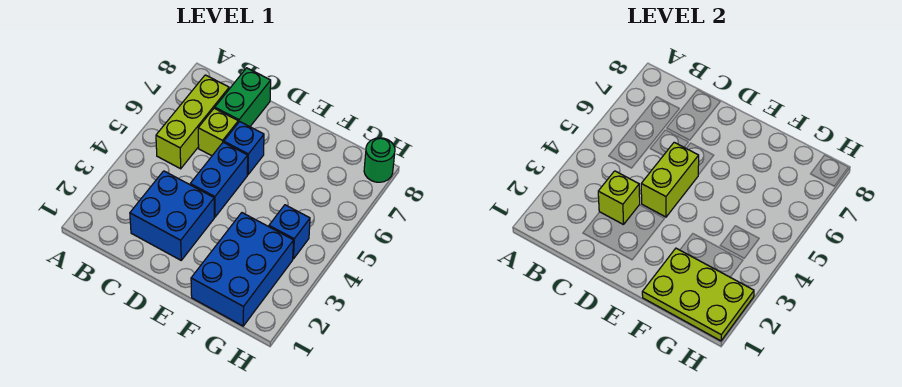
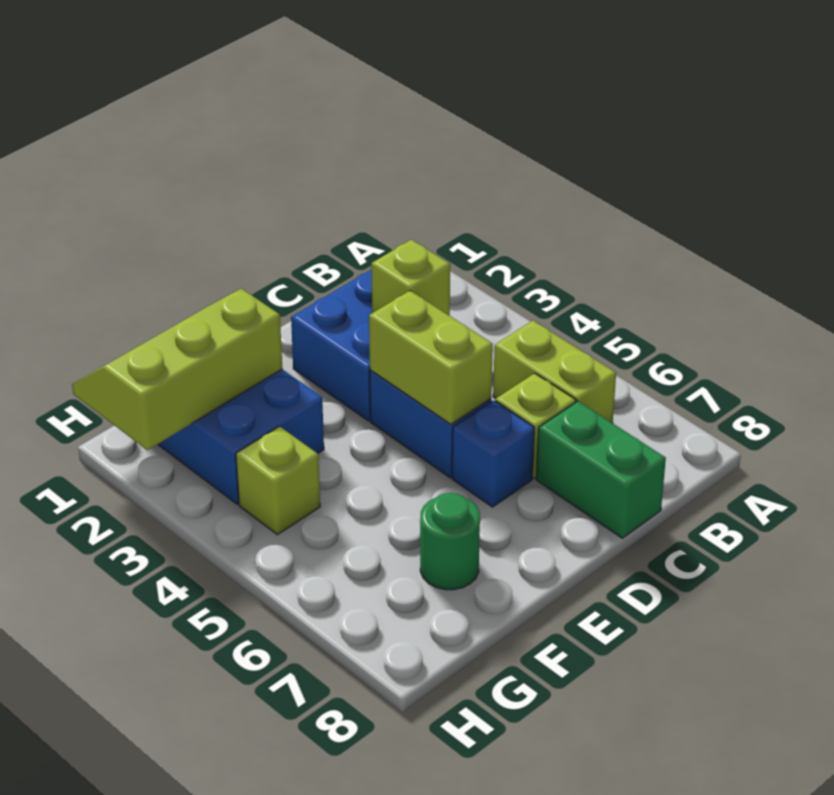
lime 1x3 brick [156,75,229,169] -> lime 1x2 brick [493,321,616,423]
lime 2x3 plate [642,248,754,341] -> lime 2x3 slope [72,288,282,450]
blue 1x1 brick [269,205,310,259] -> lime 1x1 brick [236,426,320,535]
green 1x1 round brick [364,138,395,182] -> green 1x1 round brick moved to [420,493,480,590]

